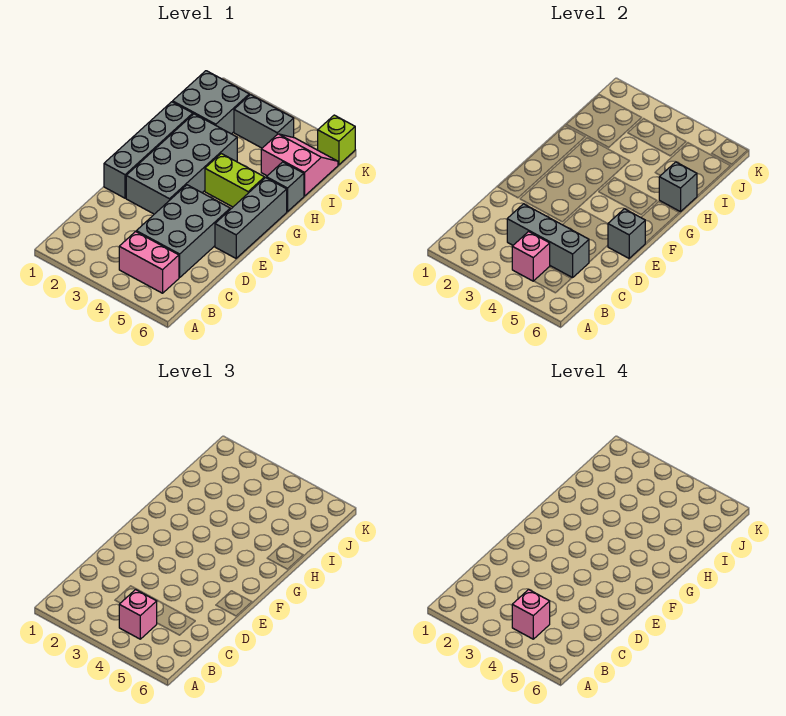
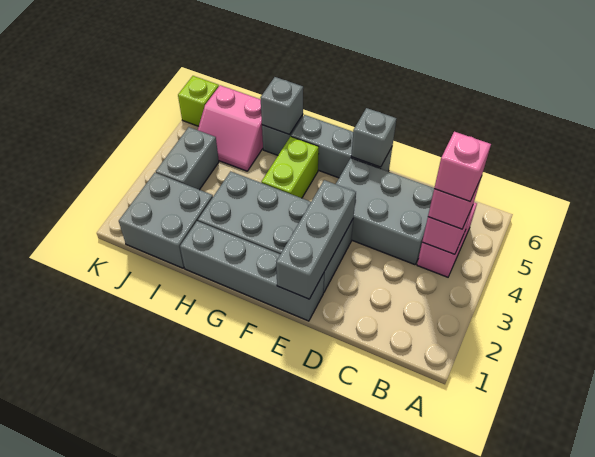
grey 1x3 brick [507,204,589,278] -> grey 1x3 brick moved to [276,180,356,299]
pink 2x2 slope [261,134,338,196] -> pink 2x2 slope turned to [198,85,263,171]

